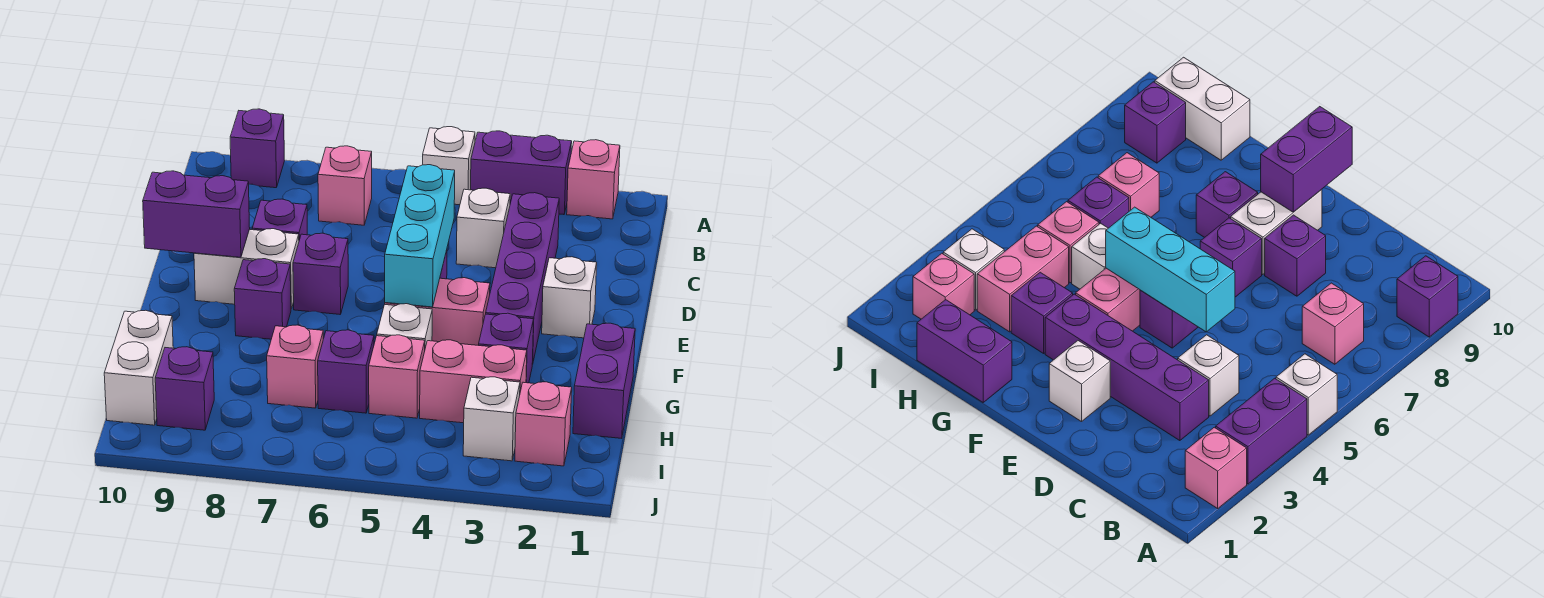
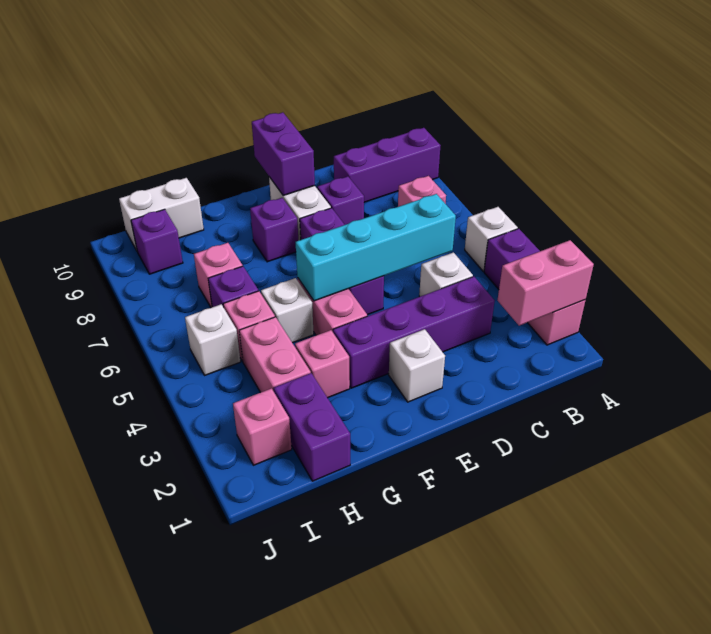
none -> pink 1x2 brick [497,240,594,326]
purple 1x1 brick [230,109,285,188] -> purple 1x3 brick [334,128,441,202]
cyan 1x3 brick [385,165,455,307] -> cyan 1x4 brick [296,194,456,301]
purple 1x2 brick [573,323,635,438] -> purple 1x2 brick turned to [274,373,350,481]
purple 1x1 brick [479,313,534,383] -> pink 1x1 brick [295,330,350,398]
white 1x1 brick [463,377,520,461] -> white 1x1 brick moved to [185,304,241,375]

